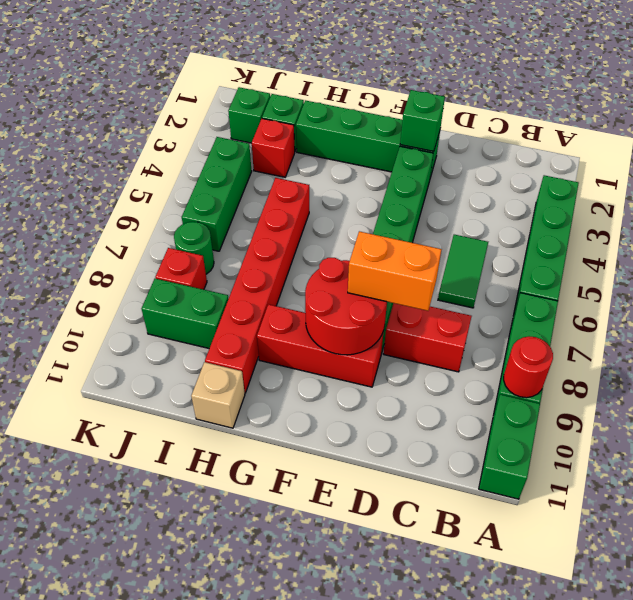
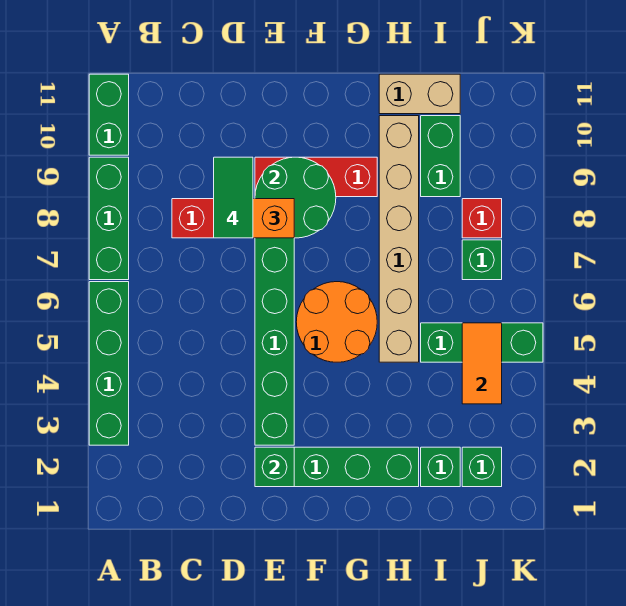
red 1x1 round brick [504,337,553,398] -> none
green 1x2 tile [438,235,488,308] -> green 1x2 tile moved to [214,157,253,238]
red 2x2 round brick [305,258,387,355] -> green 2x2 round brick [255,157,336,238]
none -> orange 2x2 round brick [296,282,377,362]
red 1x6 brick [205,178,309,393] -> tan 1x6 brick [379,116,419,362]
tan 1x1 brick [191,362,245,428] -> tan 1x2 brick [379,74,460,114]
red 1x1 brick [252,119,295,177] -> none
green 1x2 brick [142,278,229,348] -> green 1x2 brick turned to [421,116,460,197]
green 1x3 brick [182,137,252,251] -> green 1x3 brick turned to [421,323,543,362]
none -> orange 1x2 tile [462,323,502,404]
green 1x1 round brick [174,222,214,274] -> green 1x1 brick [462,240,502,280]

